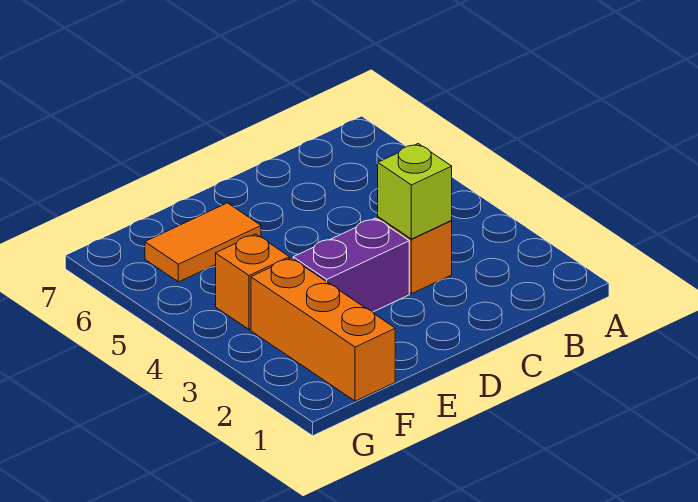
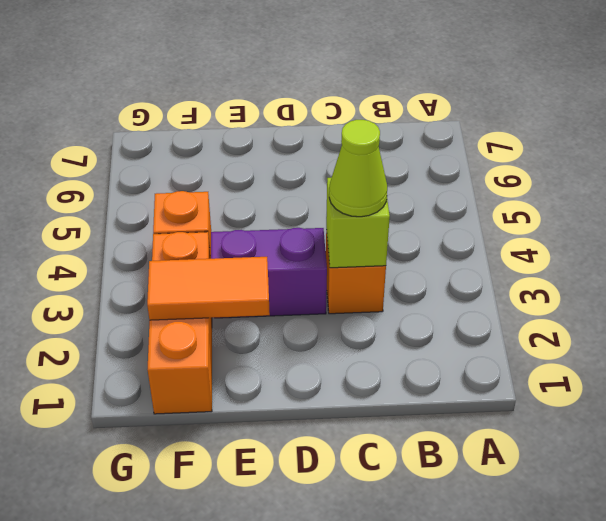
none -> lime 1x1 cone [329,120,387,217]
orange 1x2 tile [145,203,261,282] -> orange 1x2 tile moved to [147,257,270,320]

